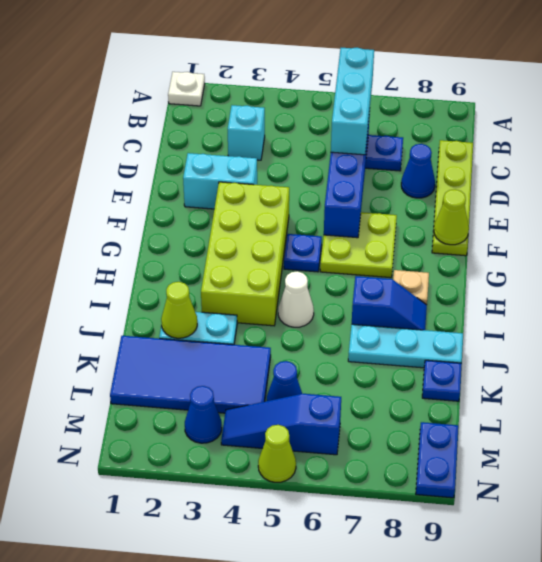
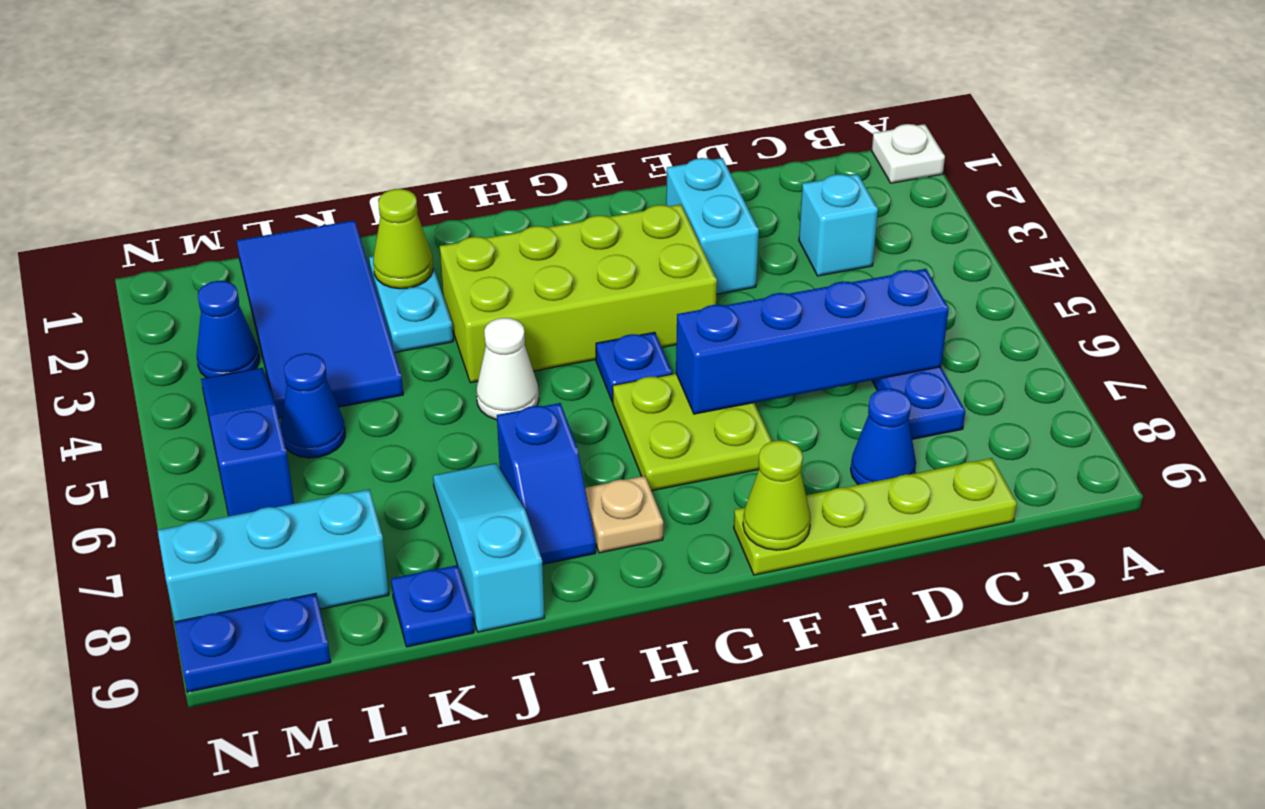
cyan 1x3 brick [331,48,374,155] -> cyan 1x3 brick moved to [157,489,389,622]
cyan 1x3 plate [348,324,463,368] -> cyan 1x3 slope [433,463,545,632]
lime 1x1 cone [258,425,296,482] -> none

